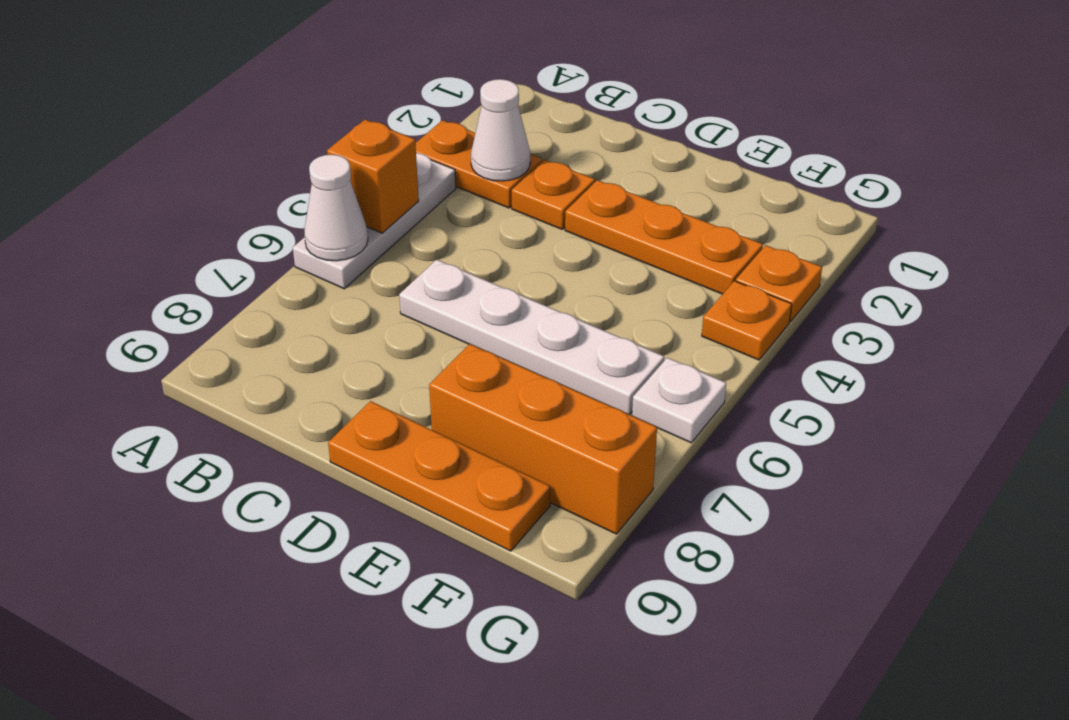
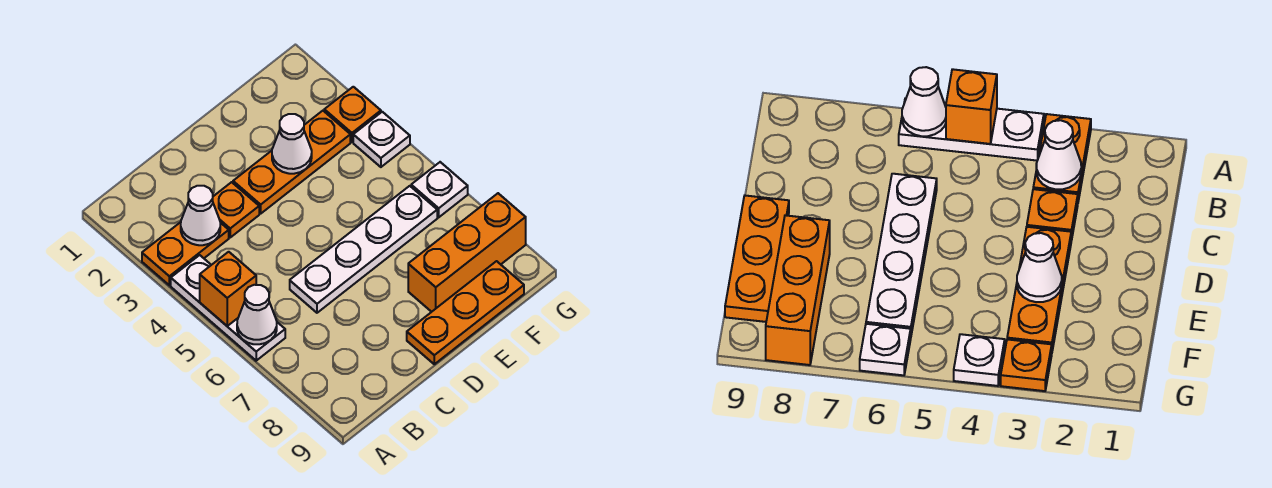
none -> white 1x1 cone [272,114,312,174]
orange 1x1 plate [702,281,792,360] -> white 1x1 plate [353,112,410,167]

